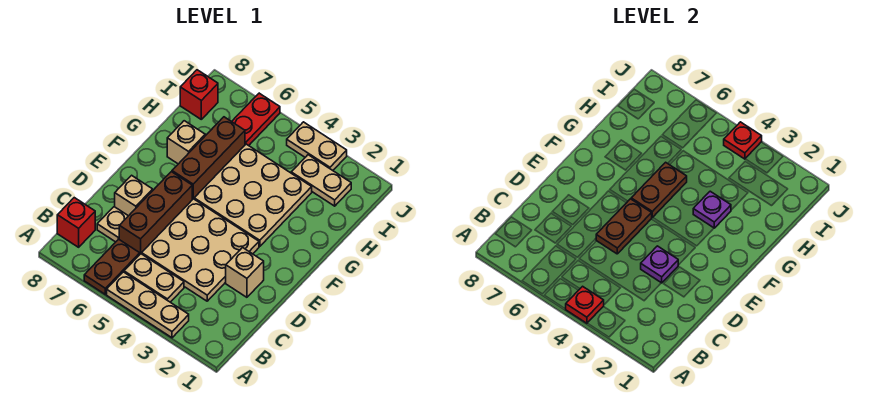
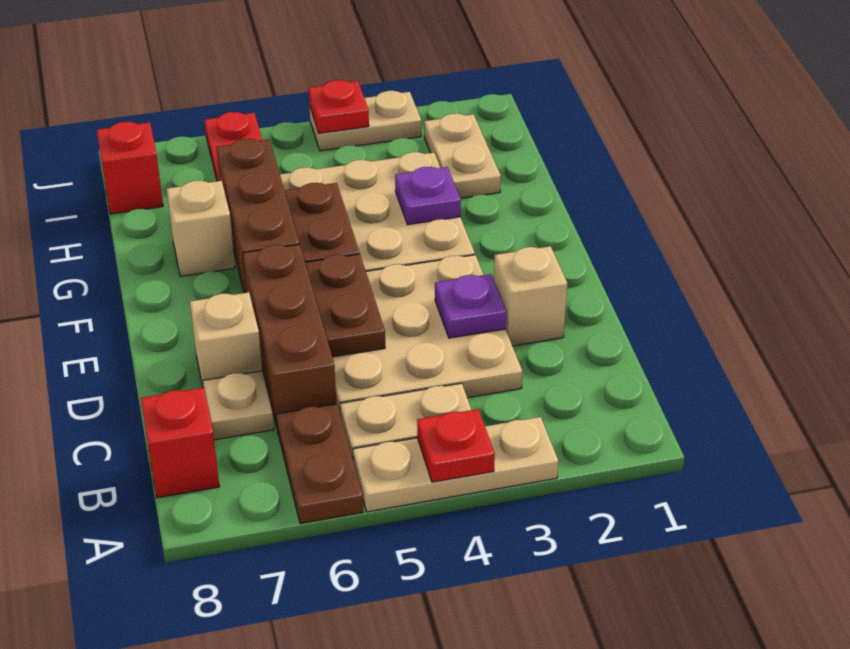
tan 1x2 plate [291,155,351,206] -> tan 1x2 plate turned to [424,113,501,198]

